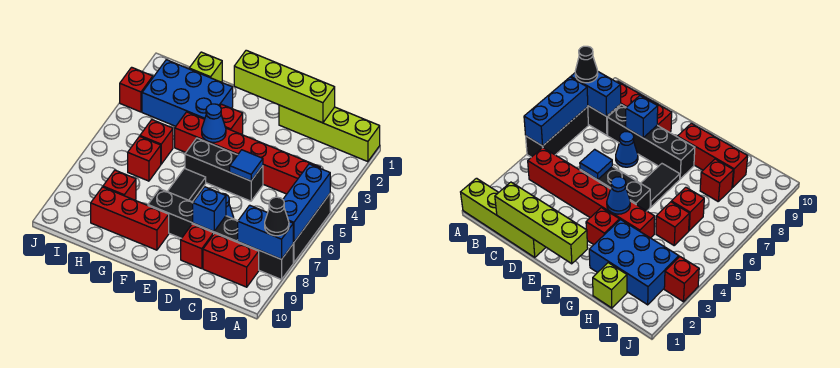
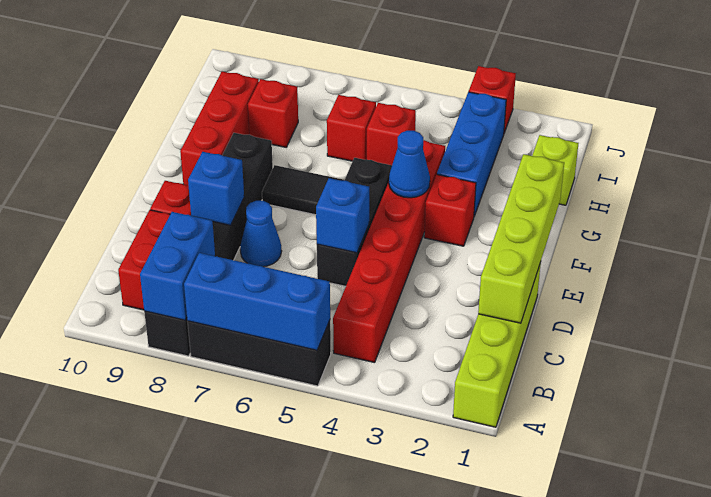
black 1x1 cone [265,197,289,236] -> none
blue 1x1 tile [230,150,263,181] -> blue 1x1 brick [316,178,369,253]
blue 2x3 brick [142,60,233,126] -> blue 1x3 brick [437,92,506,216]

